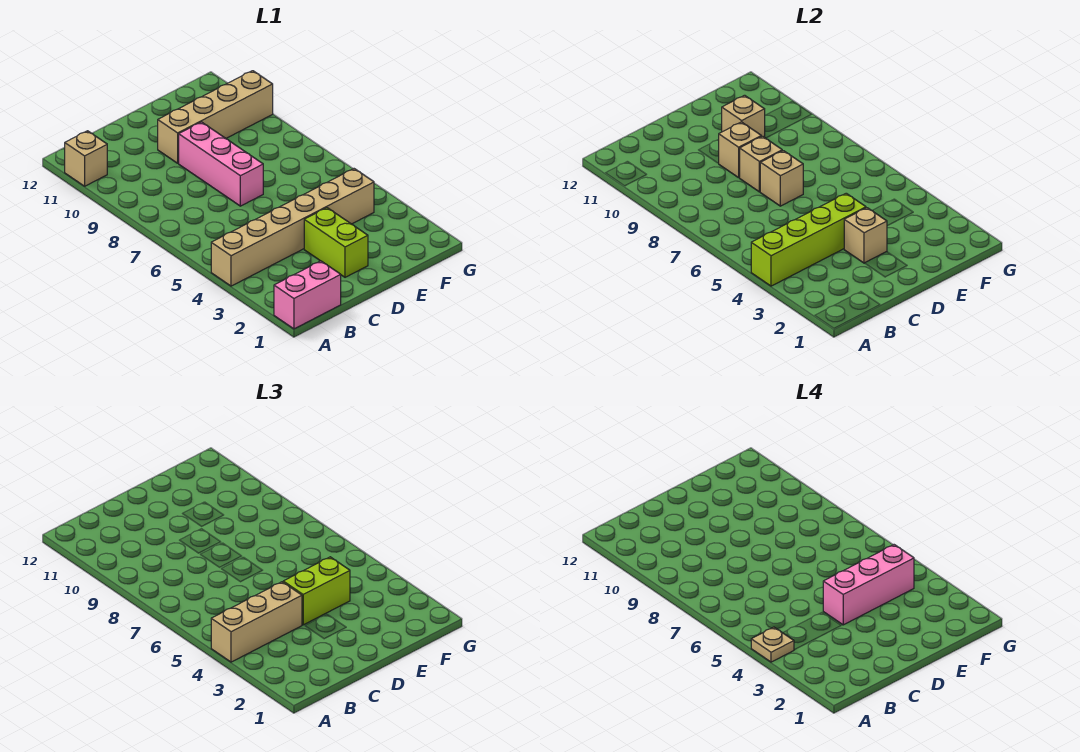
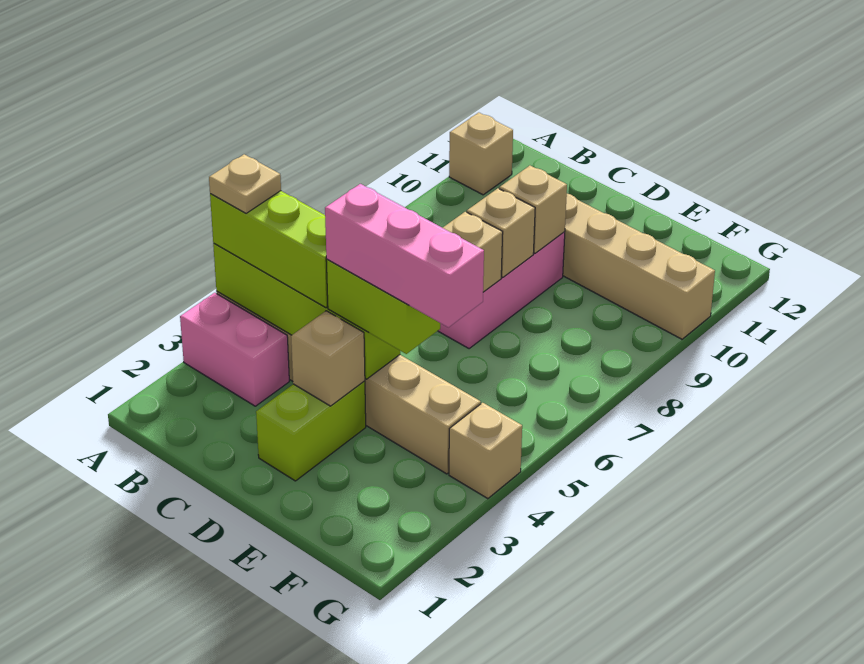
pink 1x2 brick [274,261,341,329] -> pink 1x2 brick moved to [180,293,289,406]
tan 1x3 brick [211,582,302,662] -> lime 1x3 brick [210,191,328,308]
tan 1x1 brick [722,95,765,137] -> tan 1x1 brick moved to [449,403,522,499]

